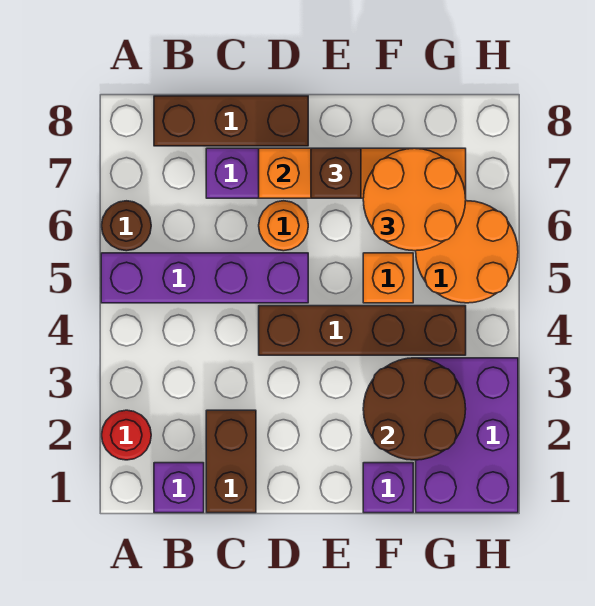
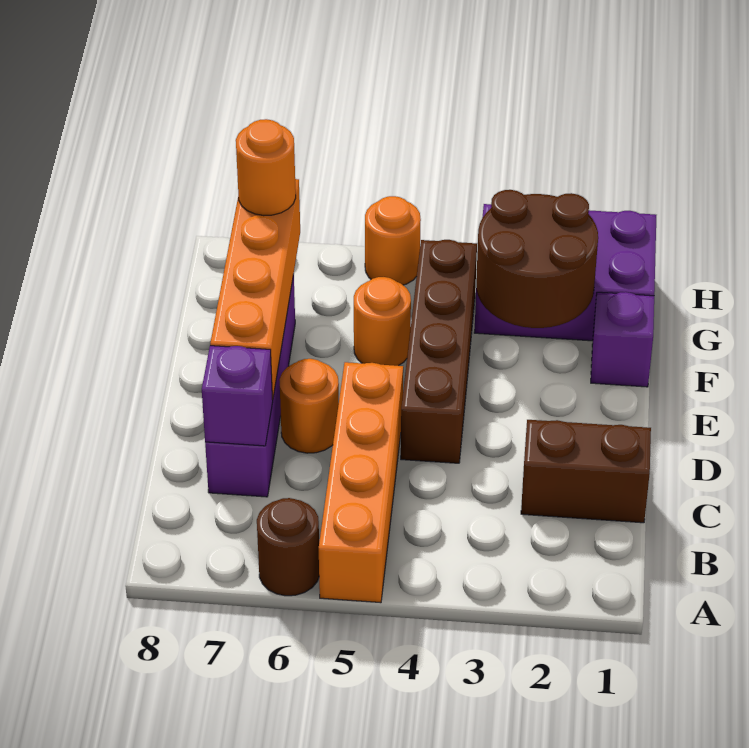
red 1x1 round brick [102,410,151,460] -> none
purple 1x4 brick [101,253,308,303] -> orange 1x4 brick [319,362,403,603]
purple 1x1 brick [154,463,204,513] -> purple 1x1 brick moved to [202,346,273,446]
brown 1x3 brick [154,96,308,146] -> none
brown 1x1 brick [311,148,361,198] -> none
orange 1x1 brick [363,253,413,303] -> orange 1x1 round brick [354,277,411,366]
orange 2x2 round brick [363,148,466,251] -> orange 1x1 round brick [236,119,296,216]
orange 2x2 round brick [416,201,518,303] -> orange 1x1 round brick [365,196,421,285]

